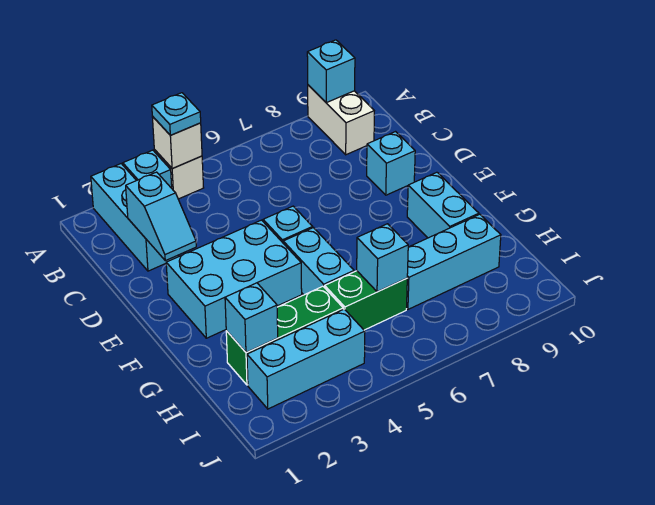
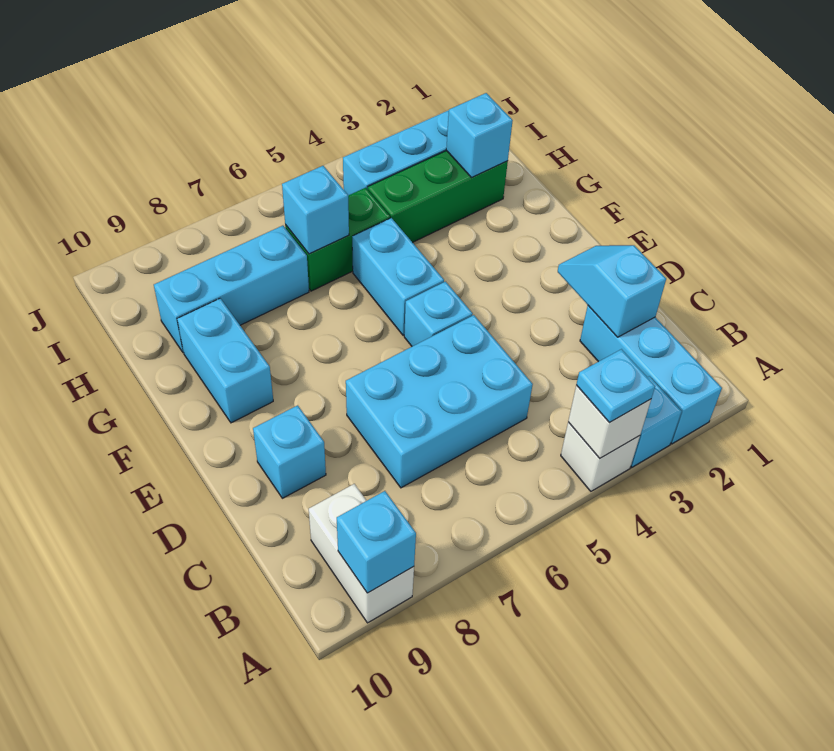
cyan 2x3 brick [166,220,302,338] -> cyan 2x3 brick moved to [346,315,533,488]

